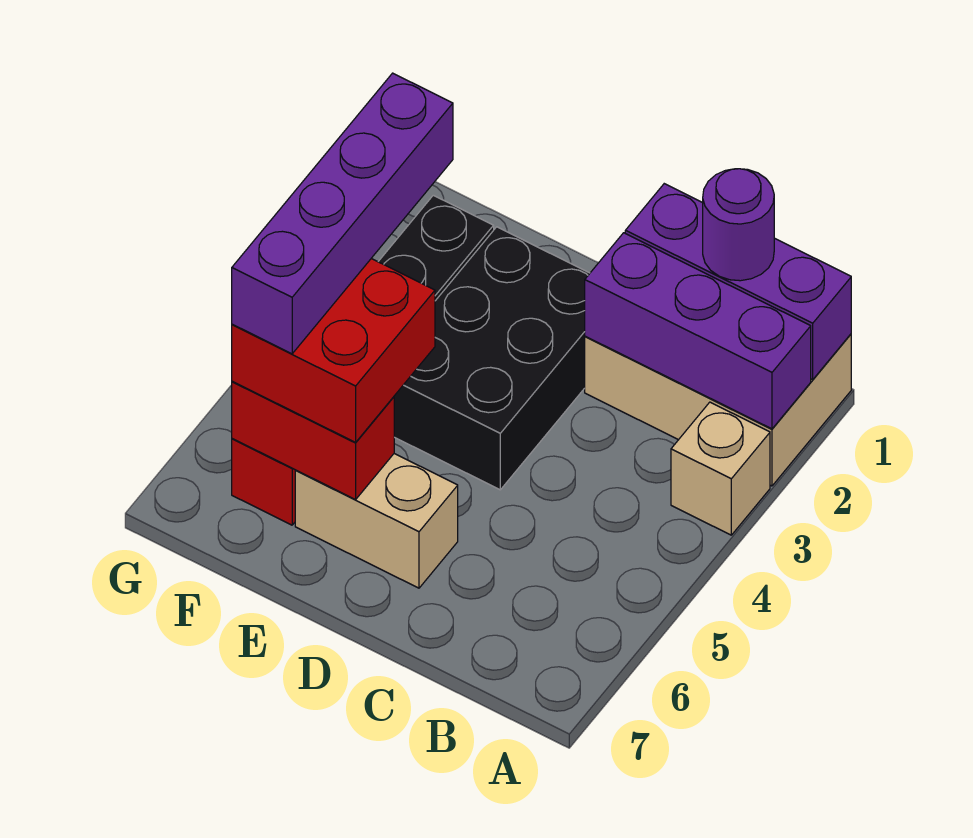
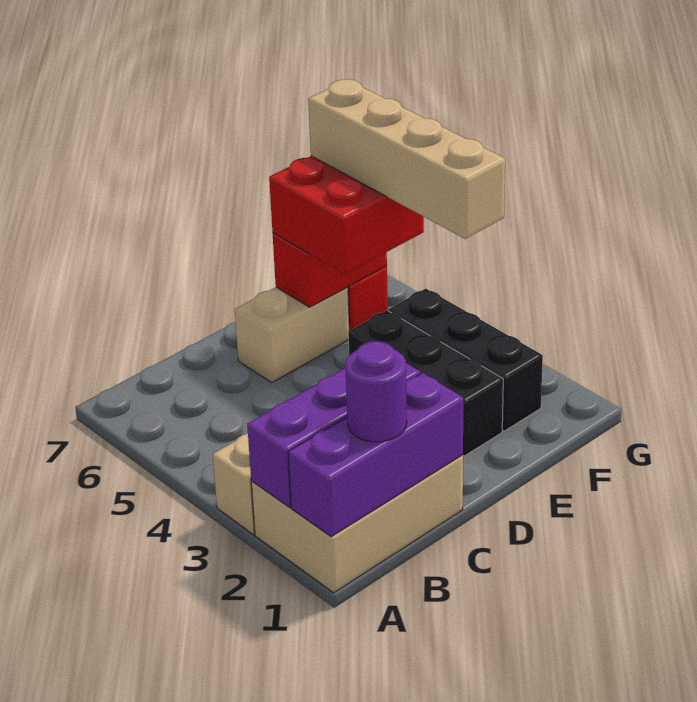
black 2x3 brick [394,227,590,490] -> black 1x3 brick [348,310,503,456]
purple 1x4 brick [232,73,453,354] -> tan 1x4 brick [308,79,505,239]

